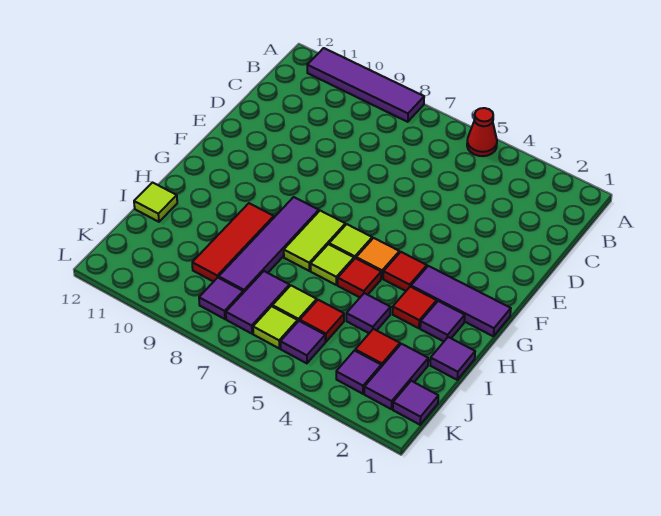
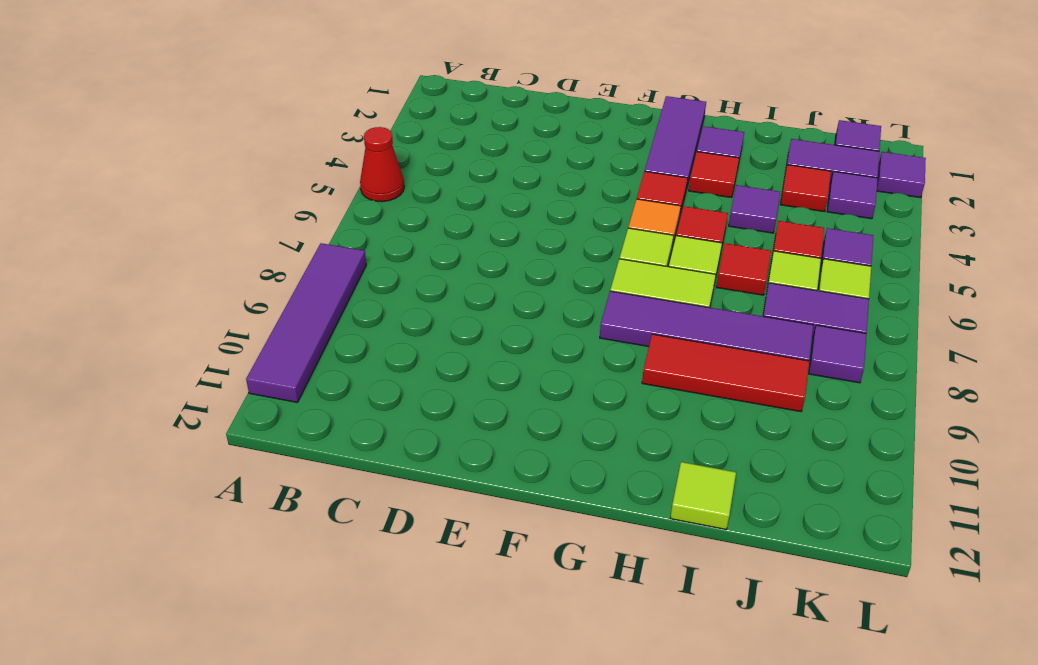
purple 1x1 tile [430,337,475,380] -> purple 1x1 tile moved to [877,152,926,198]
none -> red 1x1 tile [716,243,771,295]

